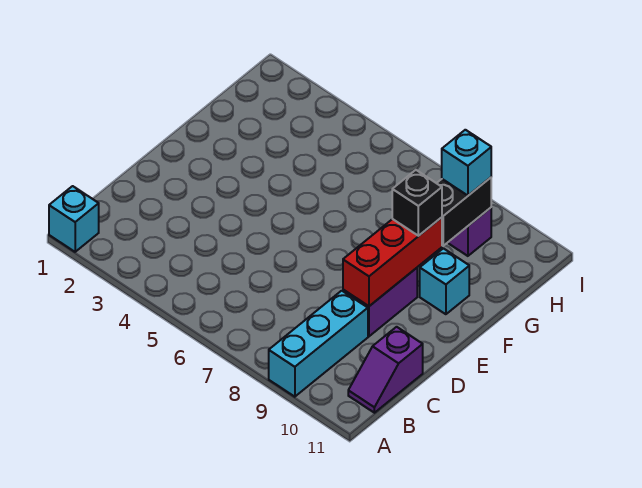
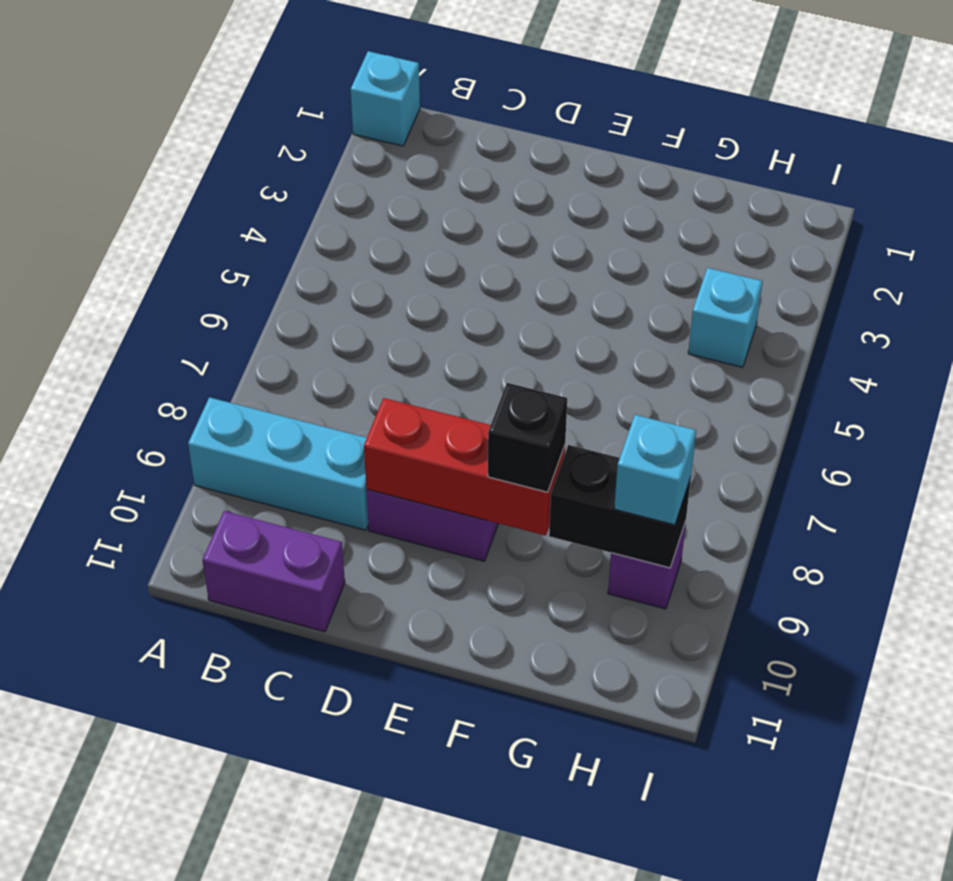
purple 1x2 slope [348,327,423,413] -> purple 1x2 brick [203,511,345,632]
cyan 1x1 brick [420,248,469,314] -> cyan 1x1 brick moved to [688,268,762,367]

